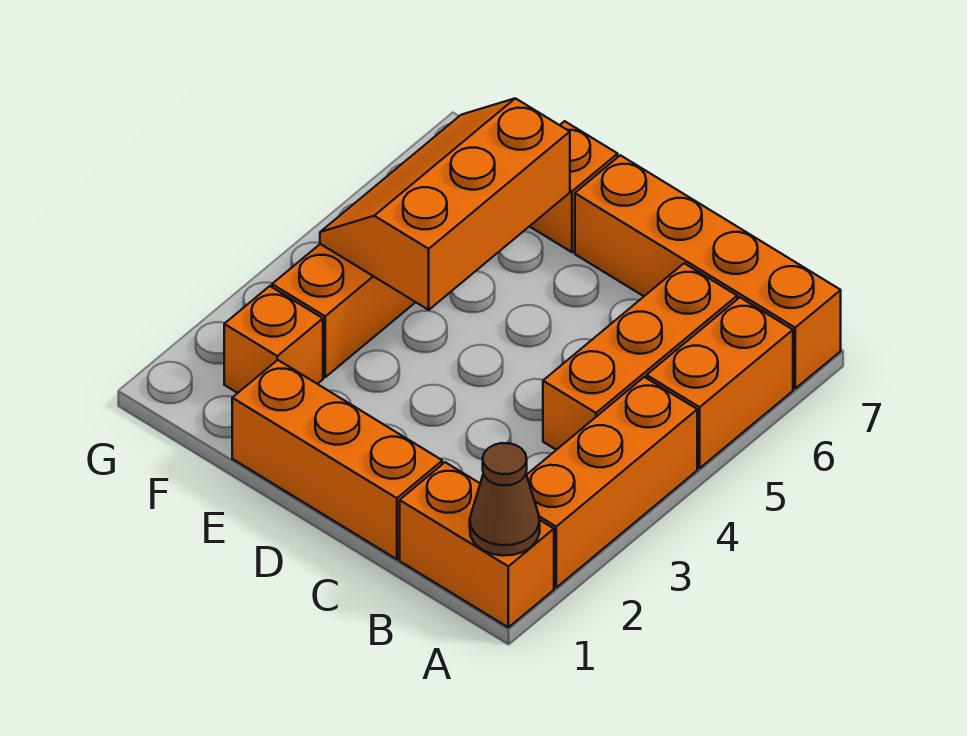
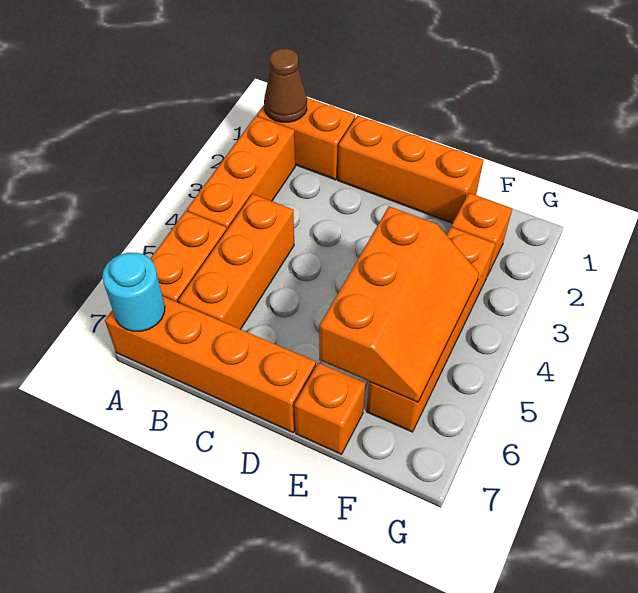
none -> cyan 1x1 round brick [102,253,165,331]

